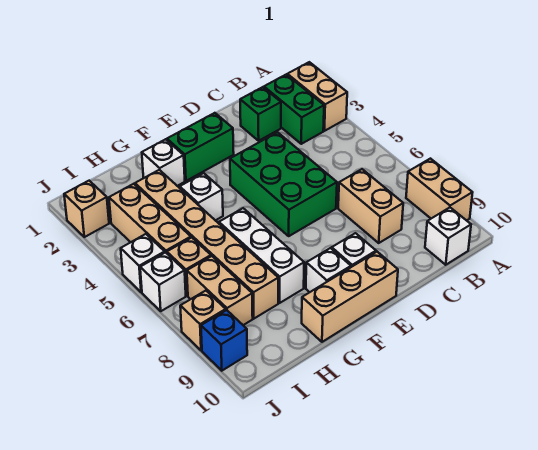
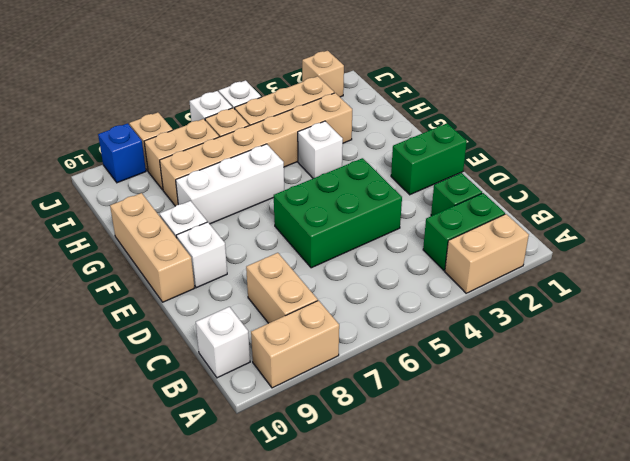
tan 1x2 brick [338,169,403,243] -> tan 1x2 brick turned to [246,253,318,323]
green 1x2 brick [167,113,234,181] -> green 1x2 brick turned to [391,123,467,195]
white 1x1 brick [142,139,185,186] -> none

